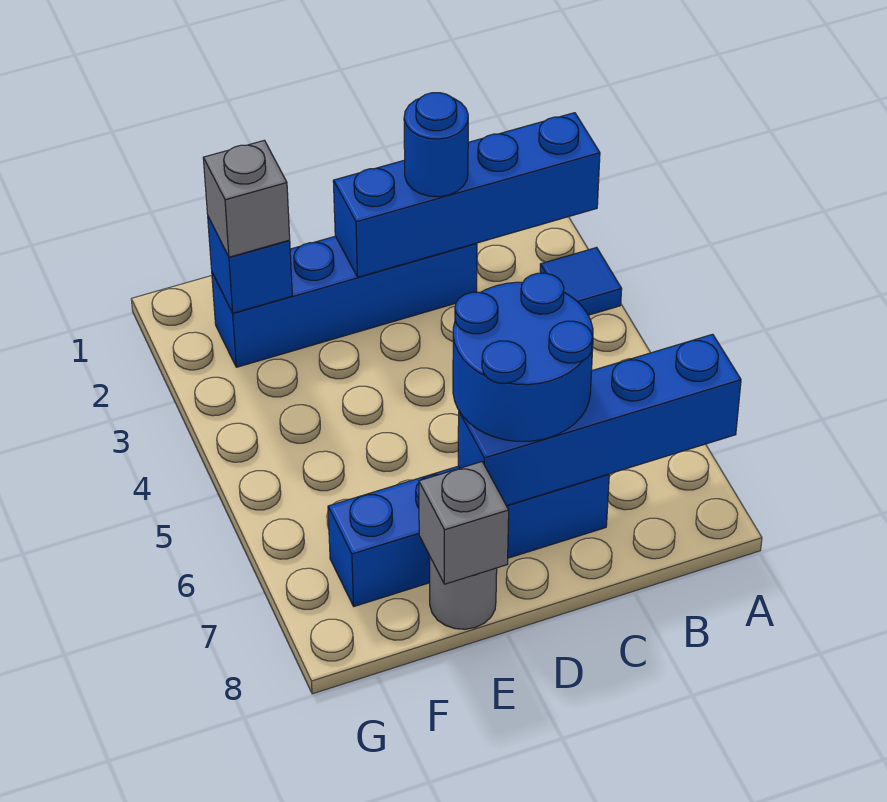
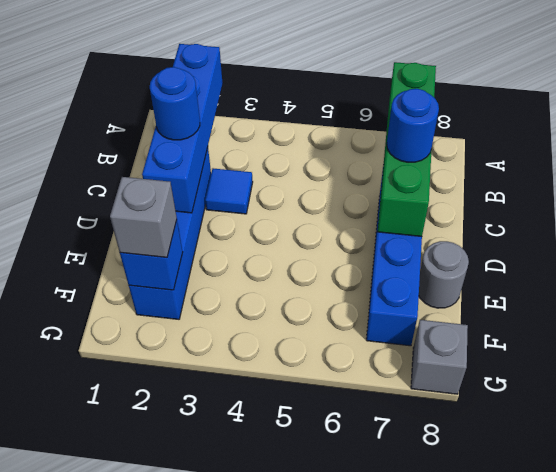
blue 1x1 tile [540,247,622,315] -> blue 1x1 tile moved to [205,168,253,214]
blue 1x4 brick [458,334,741,506] -> green 1x4 brick [377,62,436,237]
blue 2x2 round brick [453,273,593,441] -> blue 1x1 round brick [387,89,439,162]
grey 1x1 brick [419,462,509,584] -> grey 1x1 brick moved to [411,320,468,394]

